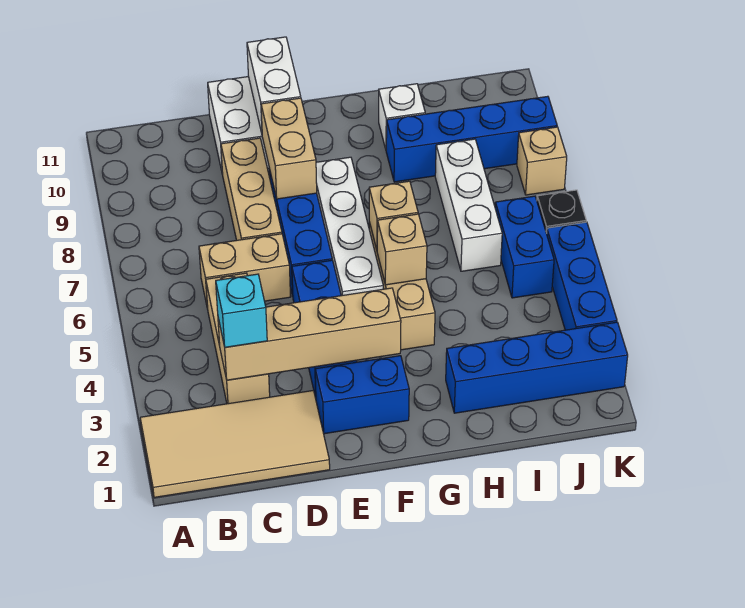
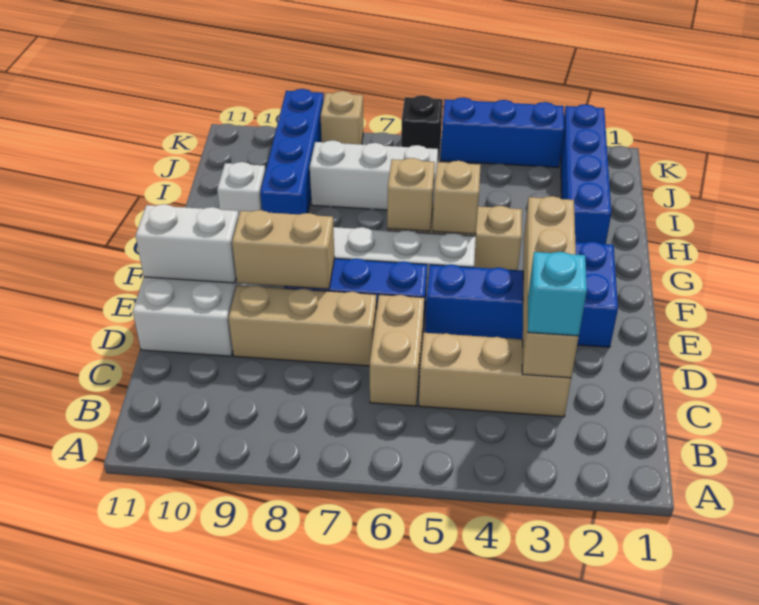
tan 2x4 tile [140,391,330,497] -> none
blue 1x2 brick [495,196,554,298] -> none

